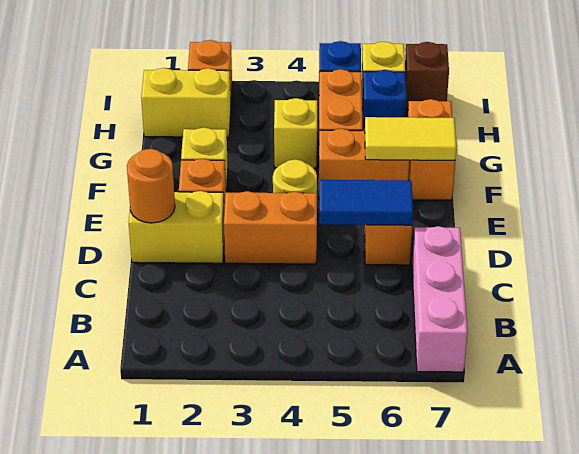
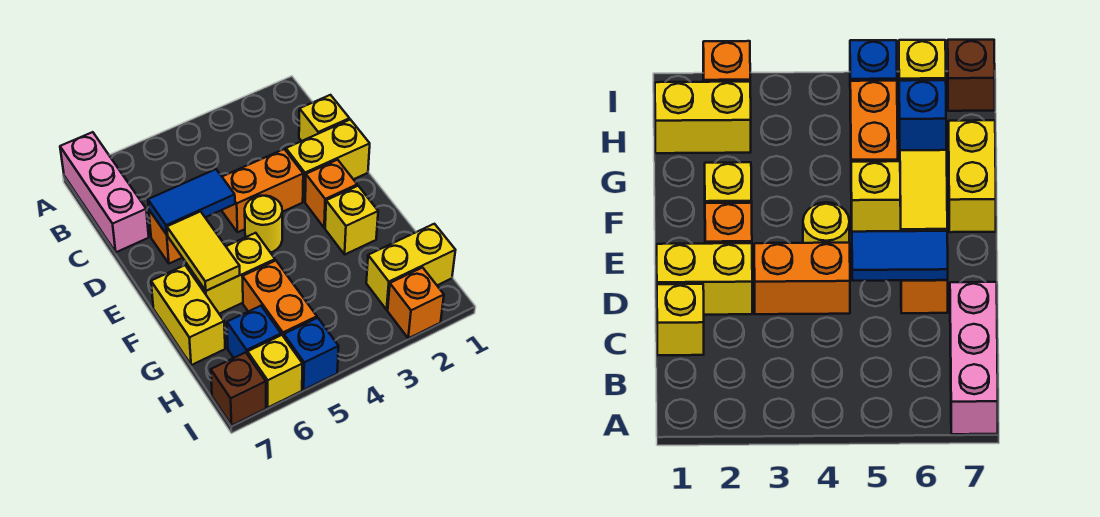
orange 1x1 round brick [127,149,175,223] -> none
orange 1x2 brick [319,129,409,180] -> yellow 1x2 brick [187,233,275,314]
yellow 1x2 tile [365,117,457,160] -> yellow 1x2 tile turned to [167,212,240,291]
orange 1x2 brick [408,99,455,200] -> yellow 1x2 brick [151,265,225,365]
yellow 1x1 brick [274,98,317,168] -> yellow 1x1 brick moved to [299,95,349,141]

